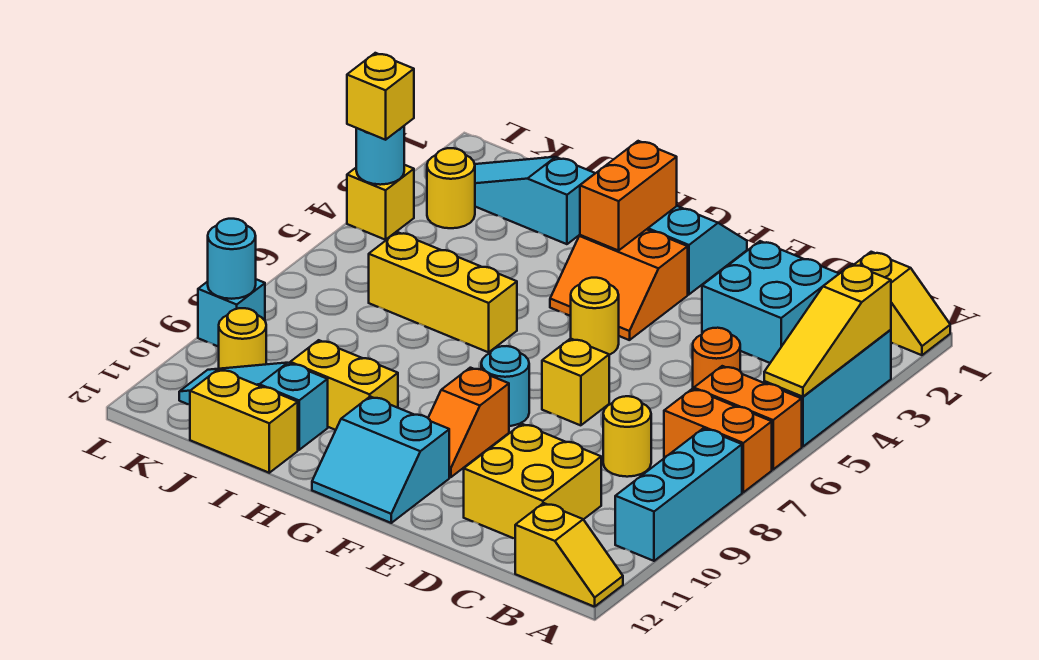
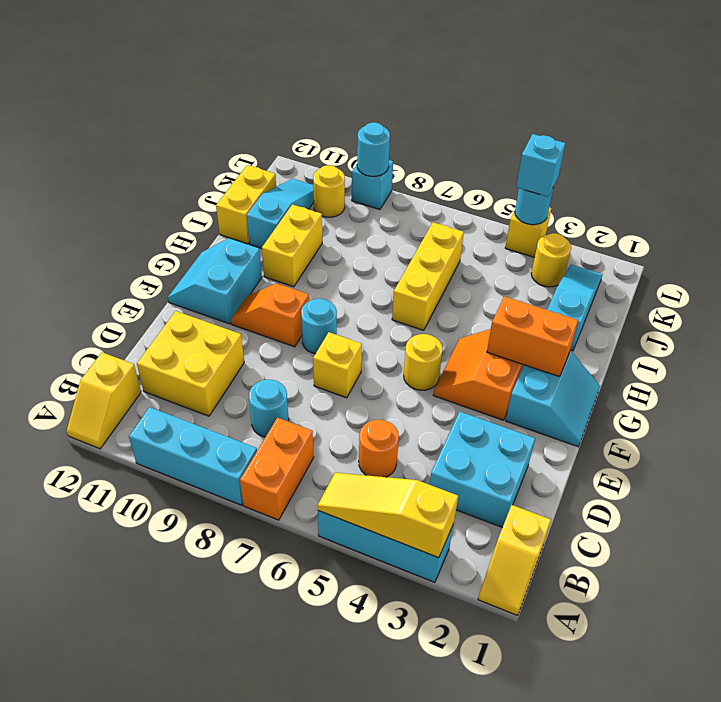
orange 1x2 brick [694,366,802,469] -> none
yellow 1x1 round brick [603,396,651,477] -> cyan 1x1 round brick [249,380,289,437]
yellow 1x1 brick [347,53,414,140] -> cyan 1x1 brick [516,134,566,197]

